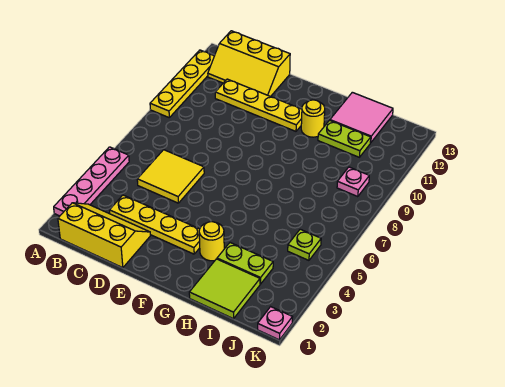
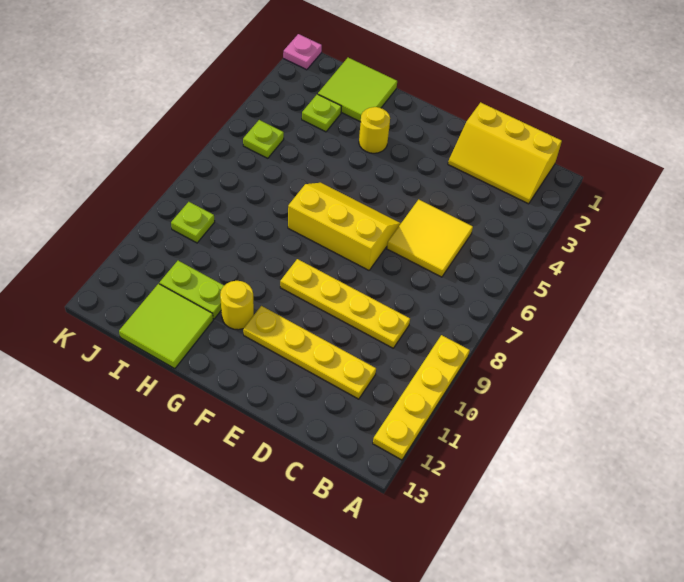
pink 1x4 plate [54,147,129,216] -> none
yellow 2x3 slope [208,31,290,97] -> yellow 2x3 slope moved to [288,183,401,270]
yellow 1x4 plate [110,195,200,254] -> yellow 1x4 plate moved to [280,259,410,348]
lime 1x2 plate [217,243,273,284] -> lime 1x1 plate [302,94,342,132]
pink 2x2 tile [330,92,393,143] -> lime 2x2 tile [119,284,213,369]
pink 1x1 plate [337,167,369,197] -> lime 1x1 plate [171,202,215,243]

